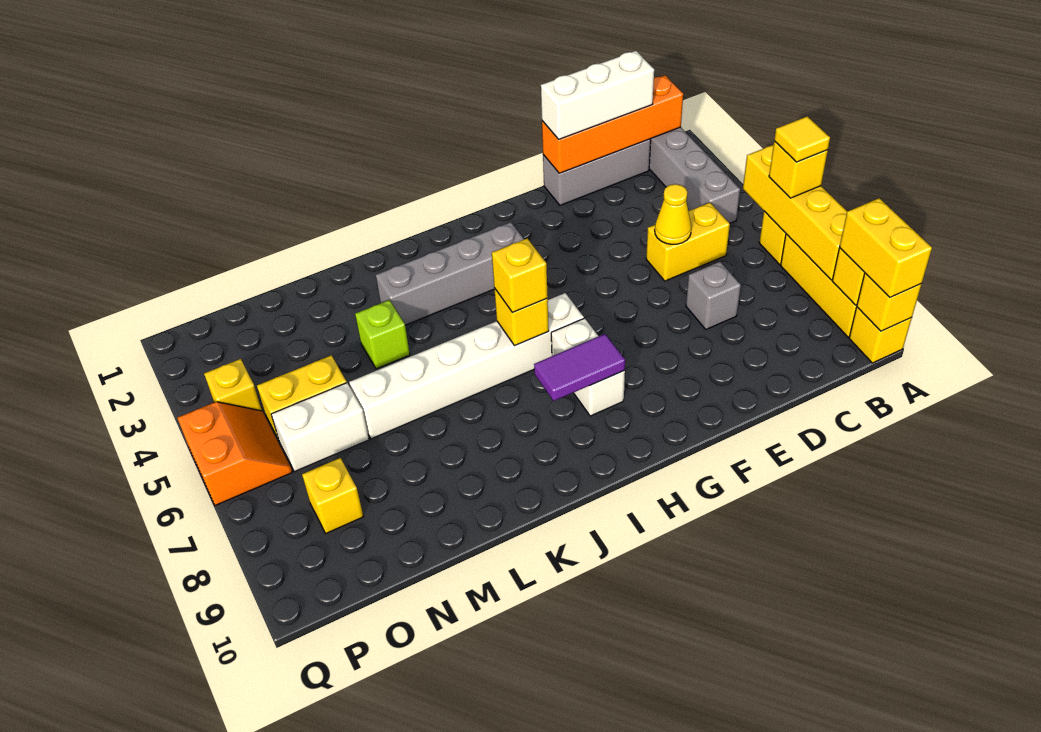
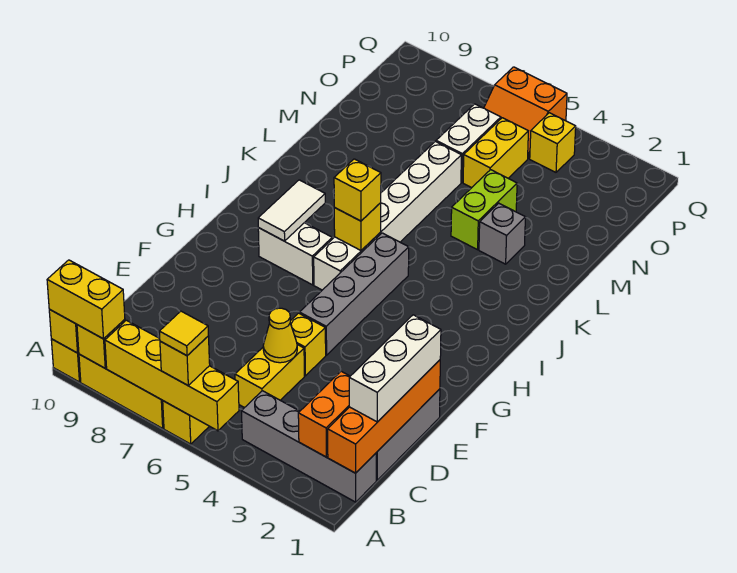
none -> orange 1x2 brick [298,371,350,457]
grey 1x1 brick [686,262,741,329] -> grey 1x1 brick moved to [479,203,525,264]
grey 1x4 brick [376,222,524,325] -> grey 1x4 brick moved to [300,233,409,355]
purple 1x2 tile [534,334,625,401] -> white 1x2 tile [258,180,325,241]
lime 1x1 brick [355,300,410,369] -> lime 1x2 brick [451,170,517,250]
yellow 1x1 brick [302,458,364,533] -> yellow 1x1 brick moved to [290,313,326,376]

